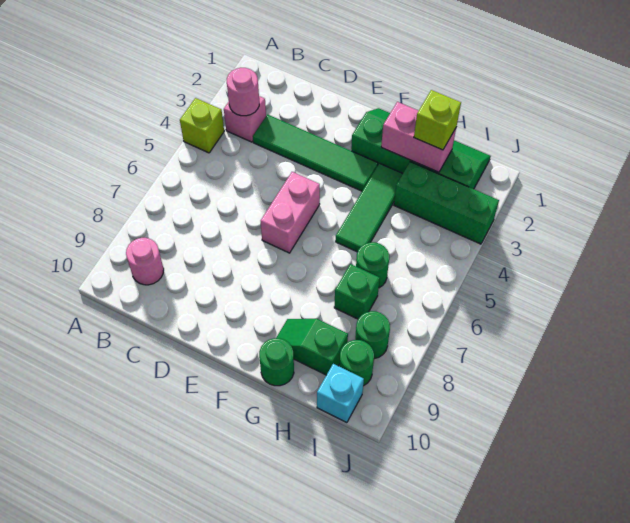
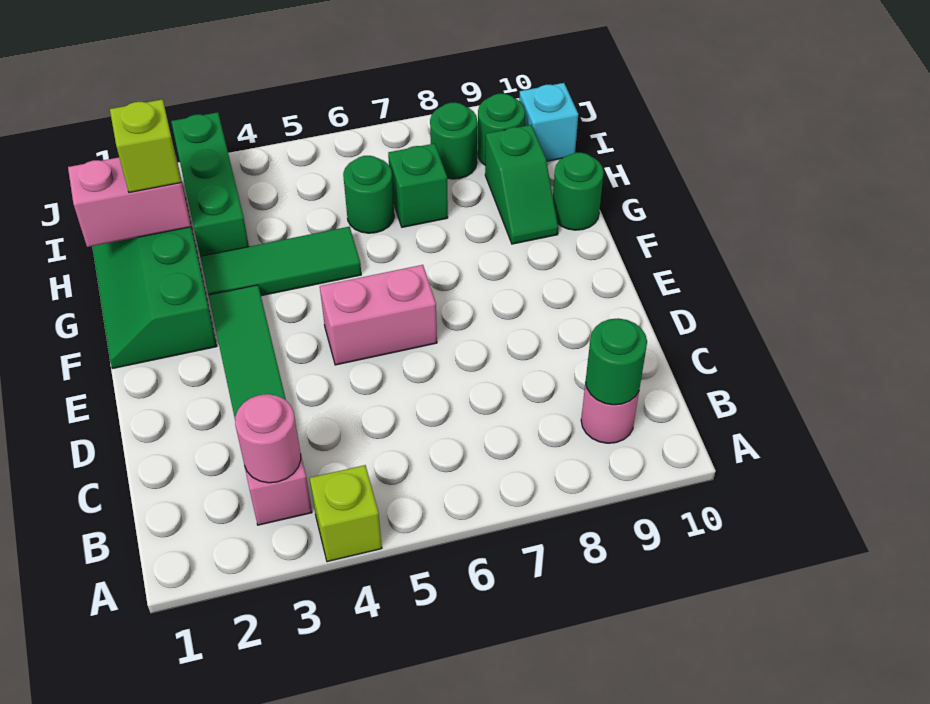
none -> green 1x1 round brick [586,318,647,405]
pink 1x2 brick [381,102,456,172] -> pink 1x2 brick turned to [68,157,191,247]

